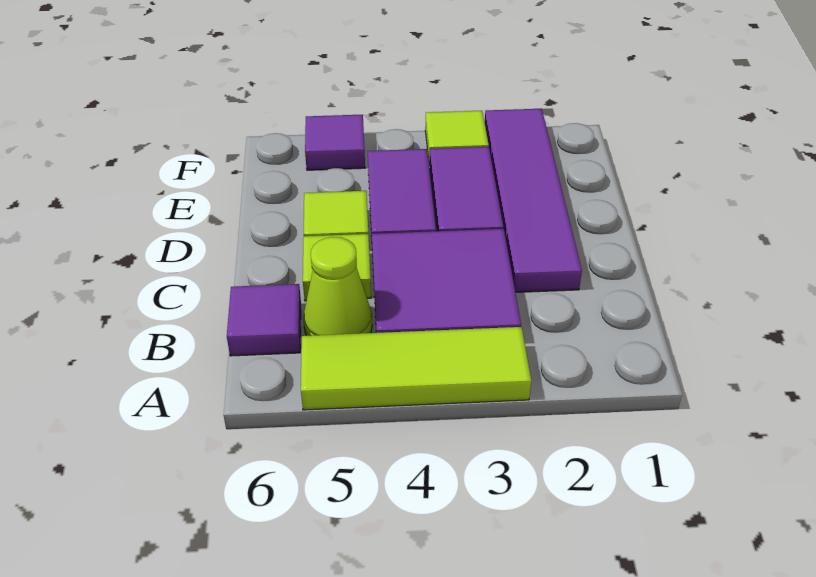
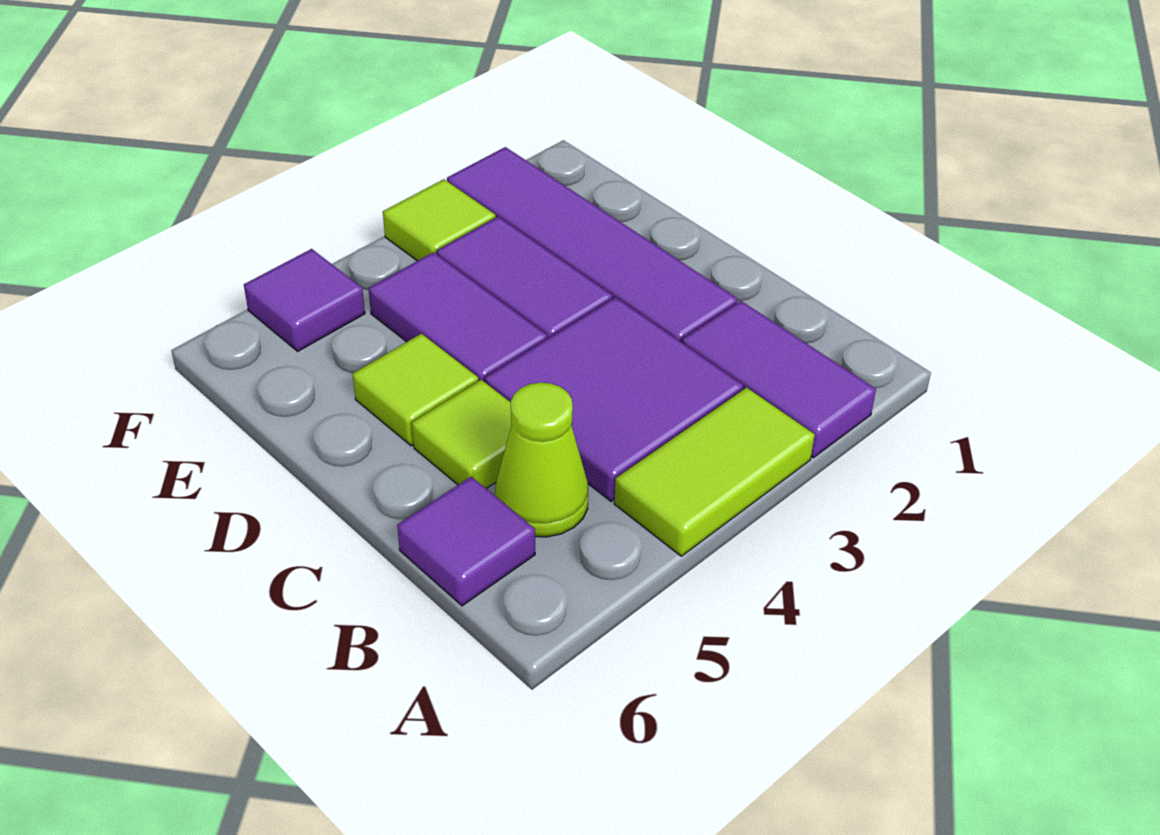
none -> purple 1x2 tile [682,301,876,458]
lime 1x3 tile [301,327,531,410] -> lime 1x2 tile [614,388,815,556]

